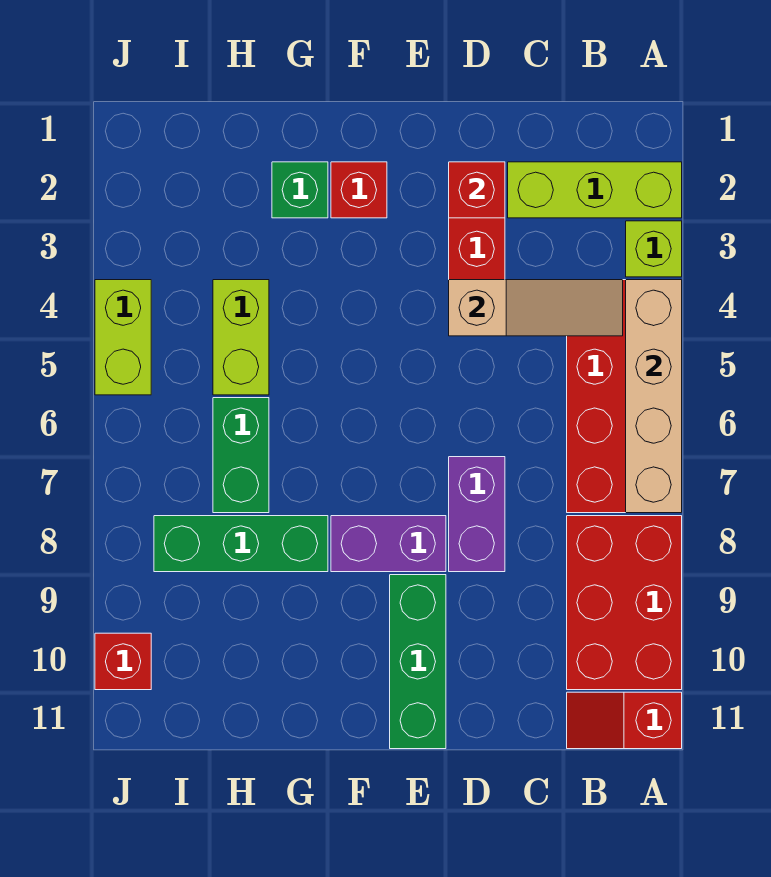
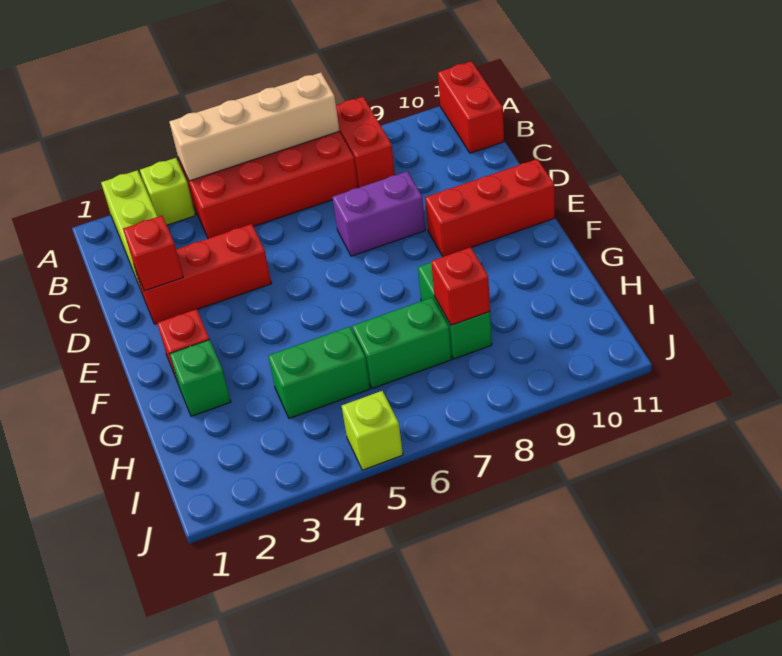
red 2x3 brick [567,516,682,690] -> red 1x2 brick [336,97,395,187]
red 1x2 slope [567,692,682,749] -> red 1x2 brick [438,61,504,153]
tan 1x3 slope [449,280,623,336] -> none
purple 1x2 brick [331,516,446,572] -> none
green 1x3 brick [390,575,446,749] -> red 1x3 brick [425,159,555,257]
green 1x3 brick [154,516,328,572] -> green 1x2 brick [418,262,492,359]
lime 1x2 brick [213,280,269,395] -> green 1x2 brick [268,327,370,419]
lime 1x2 brick [95,280,151,395] -> lime 1x1 brick [342,391,403,470]
red 1x1 brick [95,633,151,690] -> red 1x1 brick moved to [431,247,490,325]

